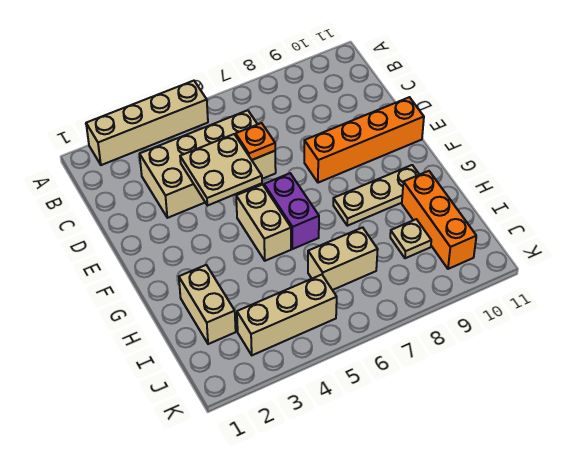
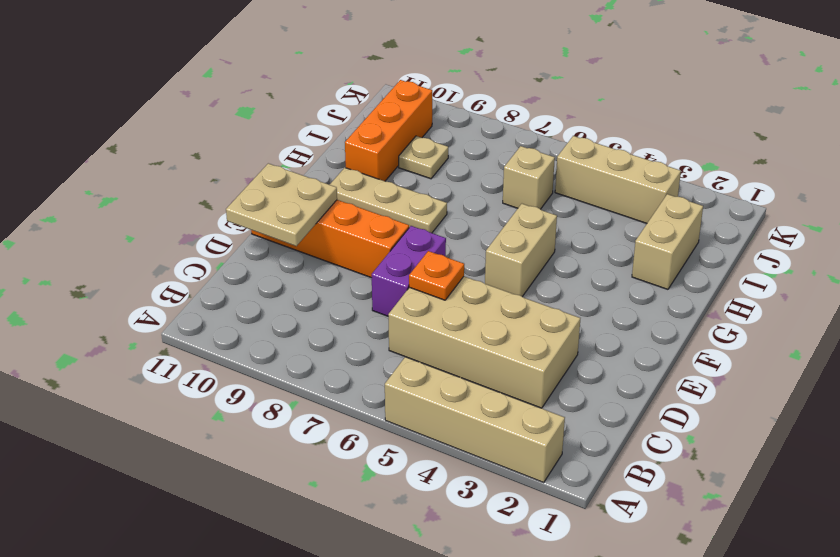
tan 2x2 plate [180,134,262,206] -> tan 2x2 plate moved to [226,163,337,246]
purple 1x2 brick [264,173,319,249] -> purple 1x2 brick moved to [372,226,446,316]
tan 1x2 brick [308,227,378,290] -> tan 1x1 brick [503,146,555,209]

